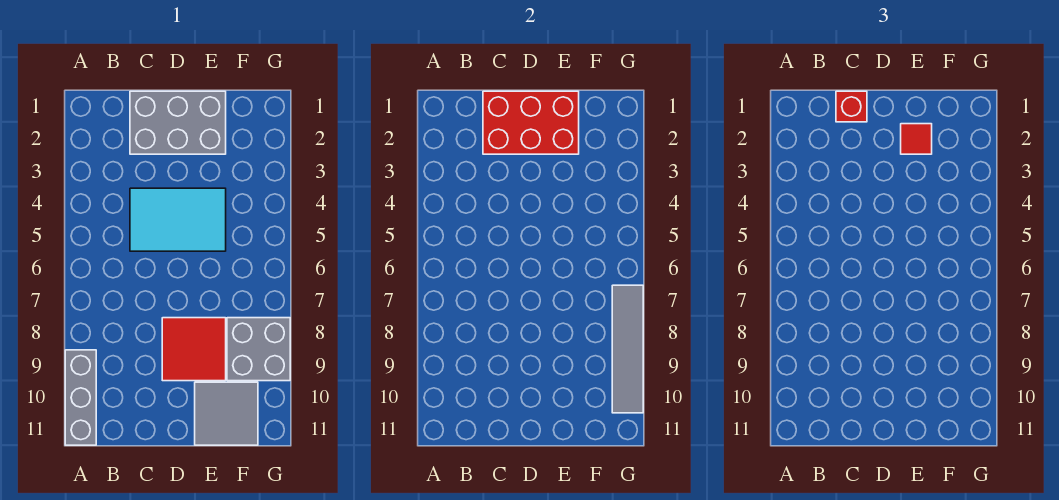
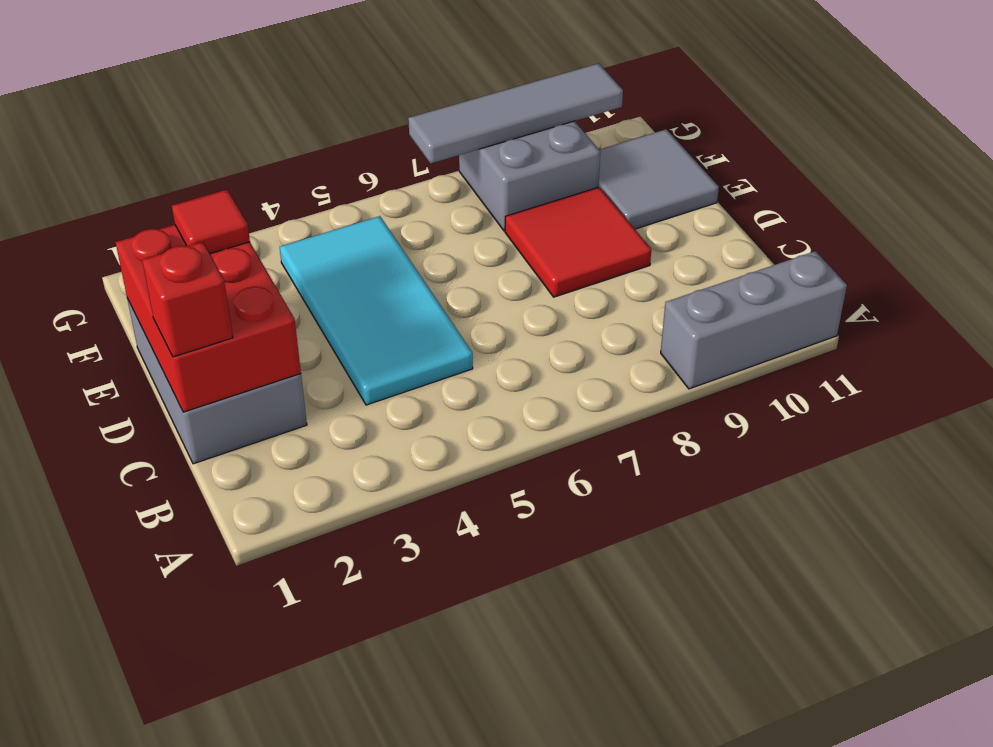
cyan 2x3 tile [130,188,226,251] -> cyan 2x4 tile [280,216,473,405]

